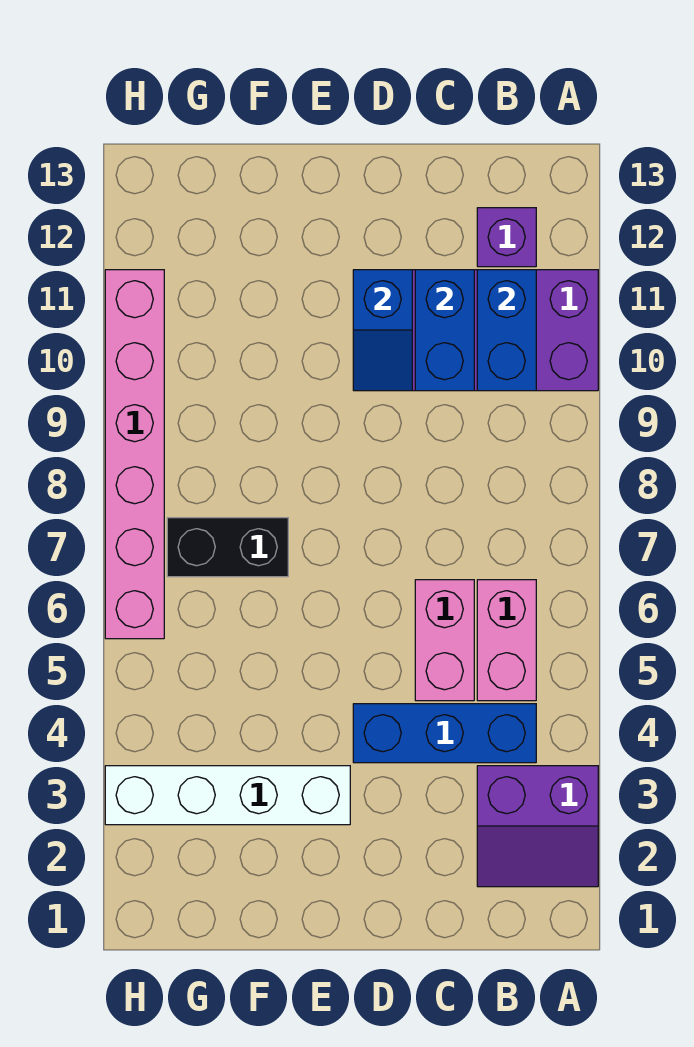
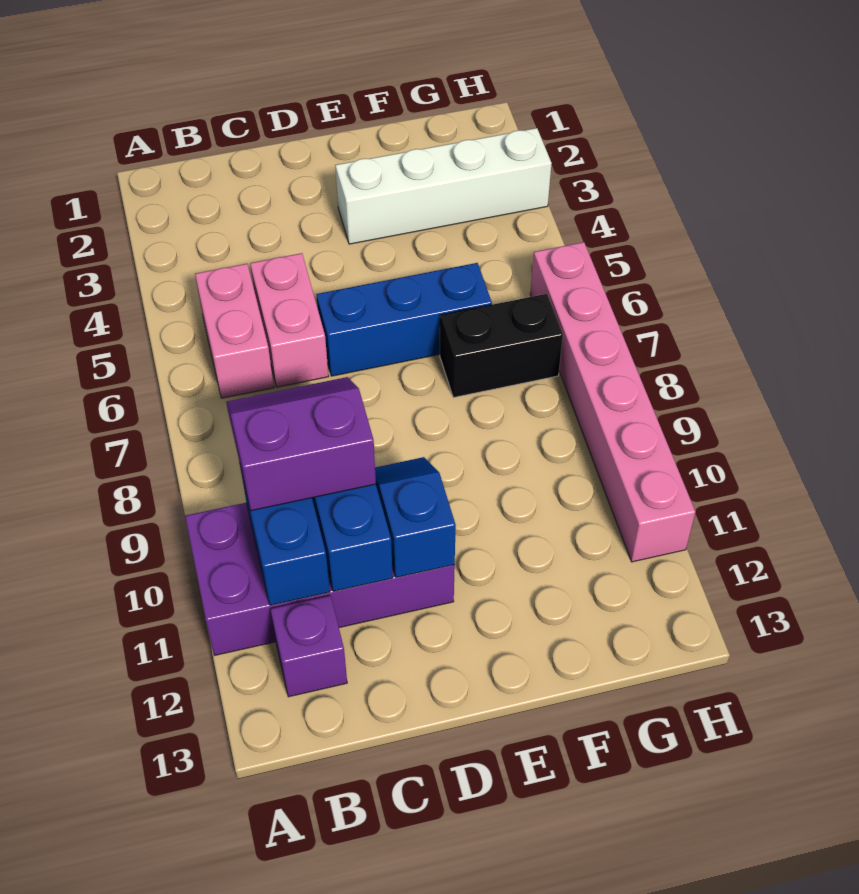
purple 2x2 slope [477,766,598,887] -> purple 2x2 slope moved to [226,377,376,511]
blue 1x3 brick [353,704,536,763] -> blue 1x3 brick moved to [316,263,492,376]

